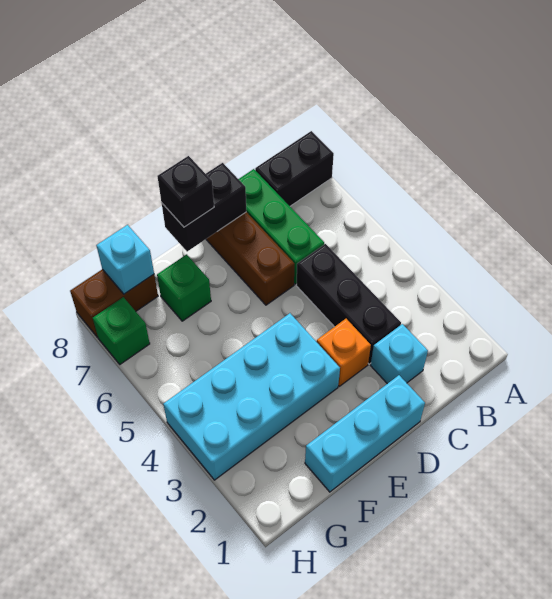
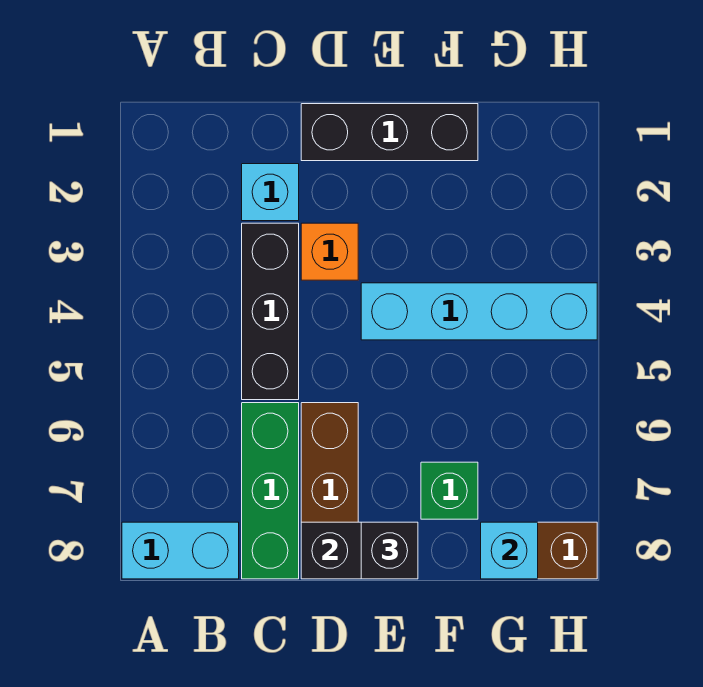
black 1x2 brick [255,131,334,206] -> cyan 1x2 brick [122,522,239,579]
cyan 1x3 brick [305,375,425,492] -> black 1x3 brick [301,104,478,161]
cyan 2x4 brick [163,313,340,480] -> cyan 1x4 brick [361,283,597,340]
green 1x1 brick [93,297,150,364] -> none

